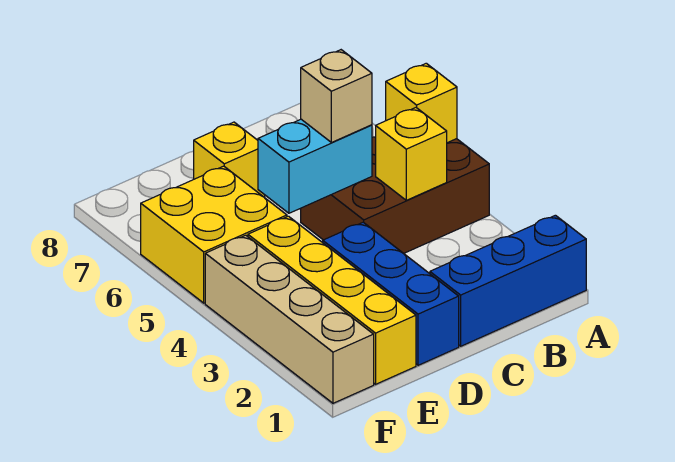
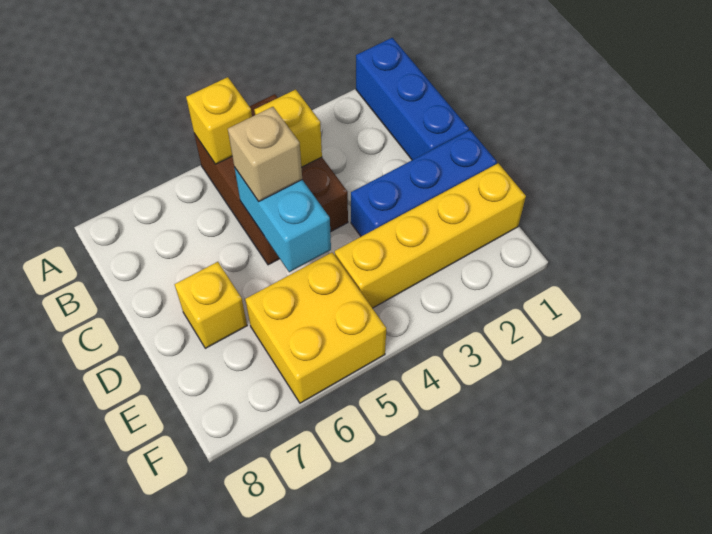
tan 1x4 brick [205,235,374,403] -> none

